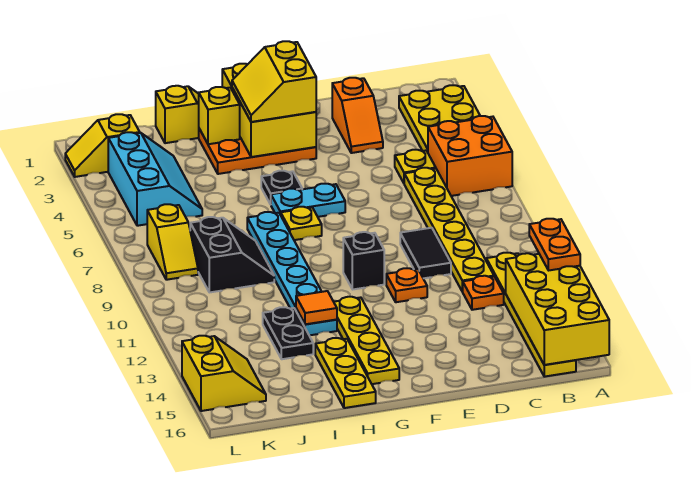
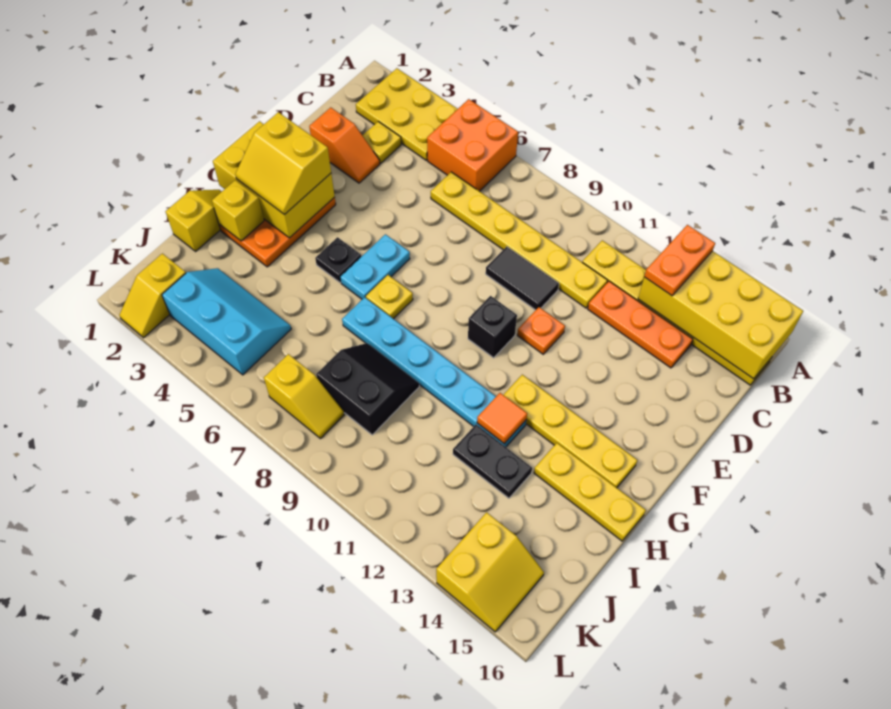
orange 1x2 plate [529,219,580,270] -> orange 1x2 plate turned to [644,225,715,296]
yellow 1x1 plate [395,150,436,183] -> yellow 1x1 plate moved to [362,122,401,163]
orange 1x1 plate [463,276,504,310] -> orange 1x3 plate [588,281,693,368]
yellow 2x2 slope [182,336,266,411] -> yellow 2x2 slope turned to [436,512,544,632]

